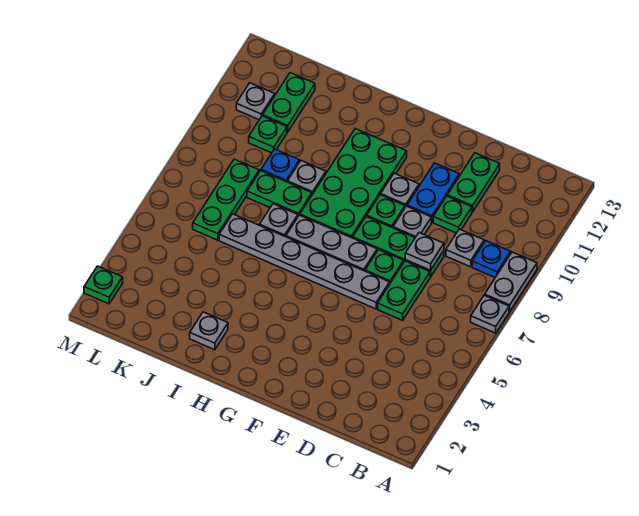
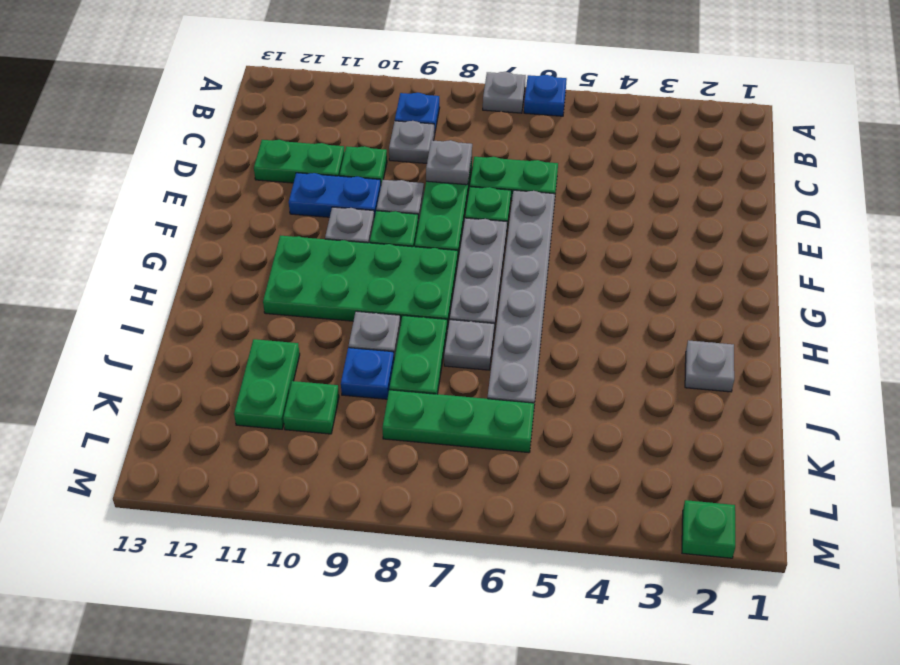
none -> blue 1x1 plate [524,75,567,116]
grey 1x2 plate [485,252,537,311] -> none
green 1x2 plate [263,73,315,132] -> green 1x2 plate turned to [234,339,300,429]
grey 1x1 plate [236,83,275,120] -> none

